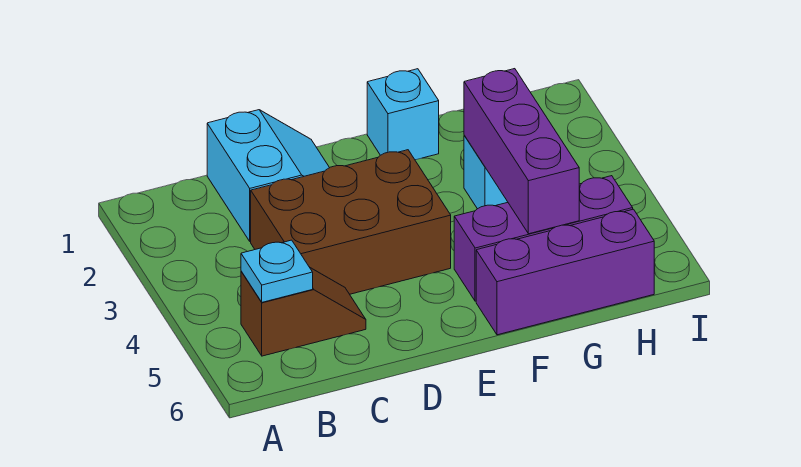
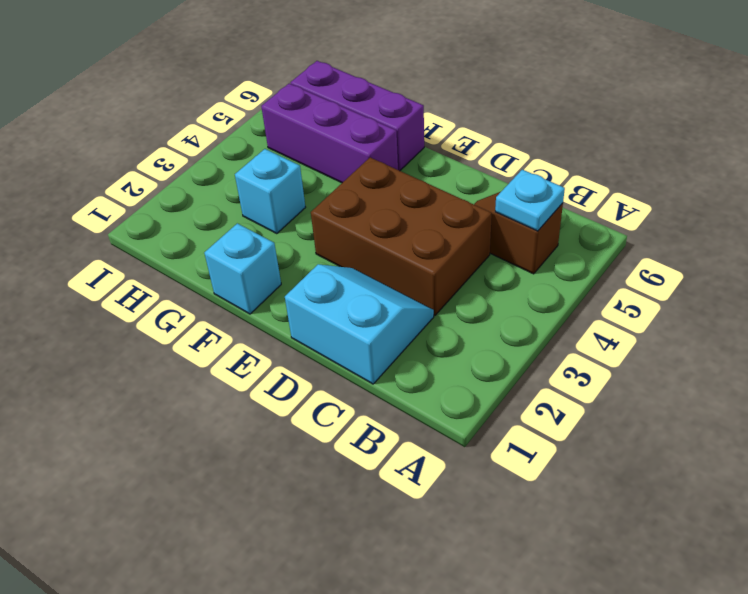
cyan 2x2 slope [207,110,329,242] -> cyan 2x2 slope turned to [285,264,434,384]
purple 1x3 brick [464,69,579,234] -> none

